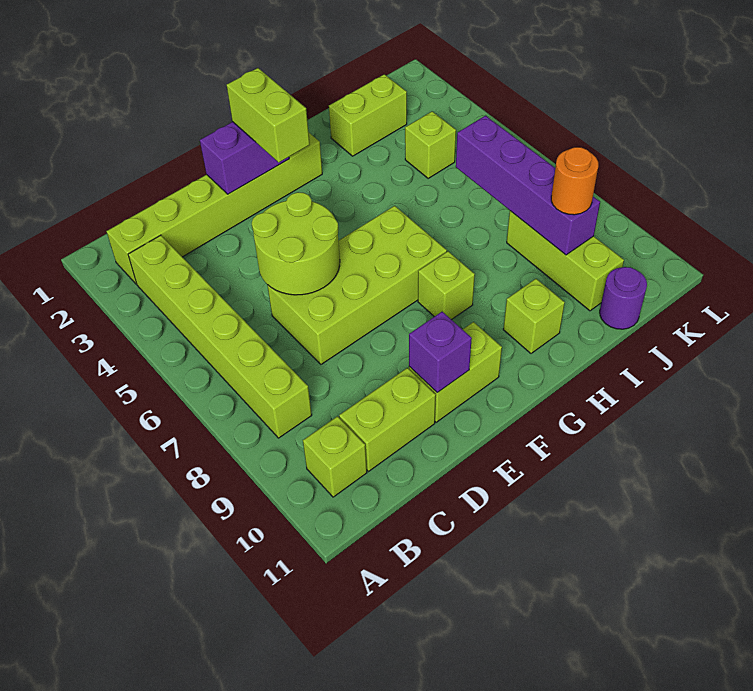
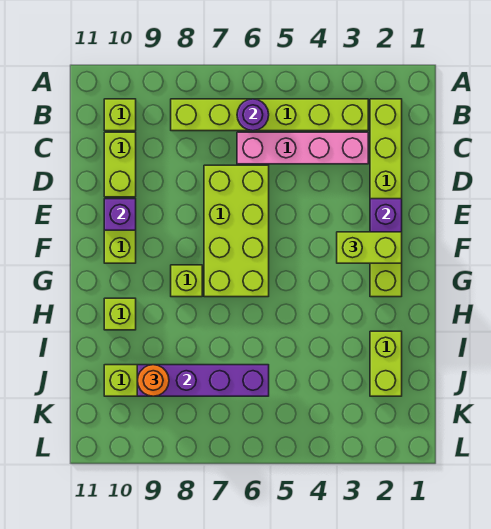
none -> pink 1x4 brick [237,132,368,164]
lime 2x2 round brick [252,192,340,295] -> none
lime 1x1 brick [405,111,456,178] -> none
purple 1x1 round brick [600,267,647,329] -> purple 1x1 round brick moved to [237,99,269,131]

